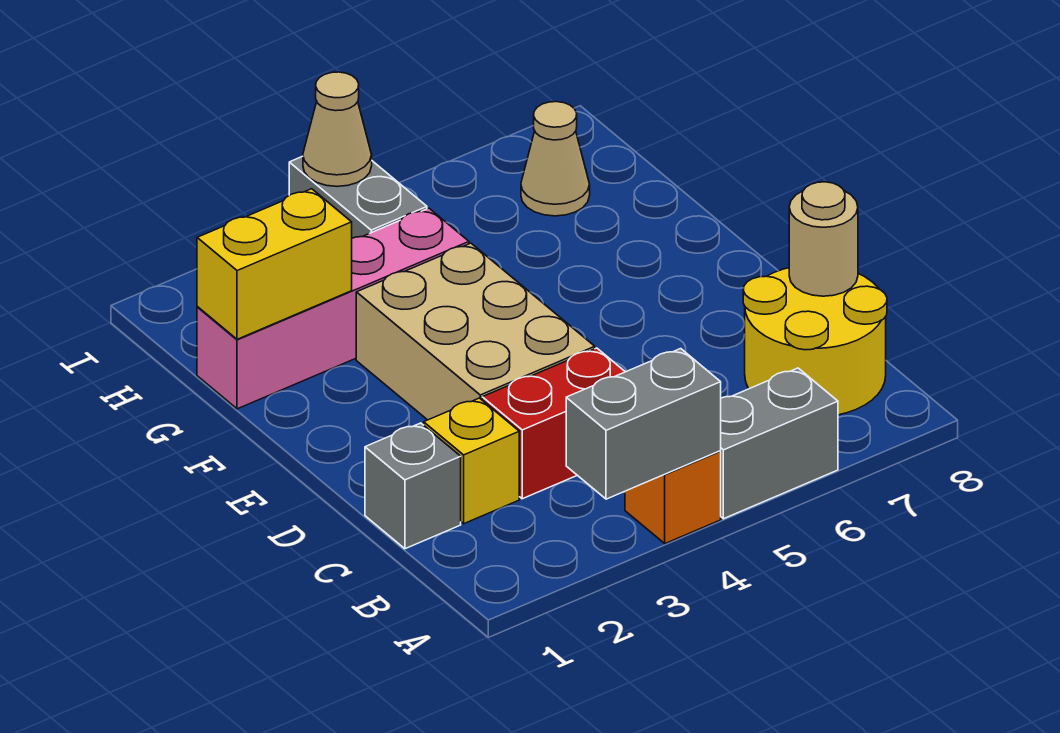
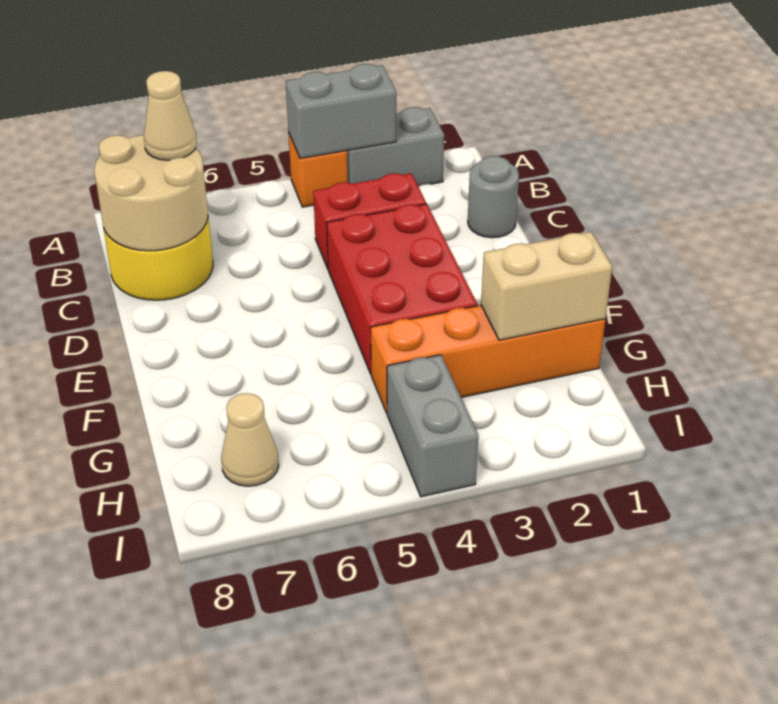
grey 1x2 brick [721,368,838,519] -> grey 1x2 brick moved to [347,107,444,186]
grey 1x1 brick [365,423,461,549] -> grey 1x1 round brick [468,156,519,238]
yellow 1x1 brick [424,398,519,524] -> none
tan 1x1 round brick [789,182,858,296] -> tan 2x2 round brick [94,135,208,251]
tan 2x3 brick [356,243,595,420] -> red 2x3 brick [327,204,477,374]
pink 1x4 brick [197,208,469,409] -> orange 1x4 brick [371,305,605,413]
yellow 1x2 brick [197,189,352,339] -> tan 1x2 brick [481,232,612,340]
tan 1x1 cone [303,72,372,186] -> tan 1x1 cone moved to [144,71,197,160]

